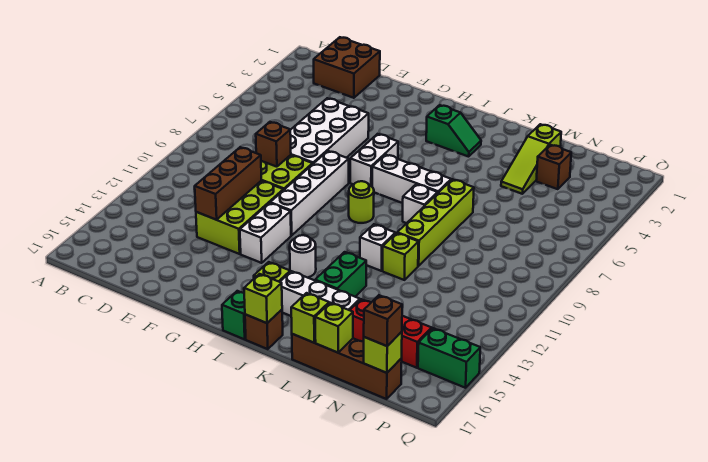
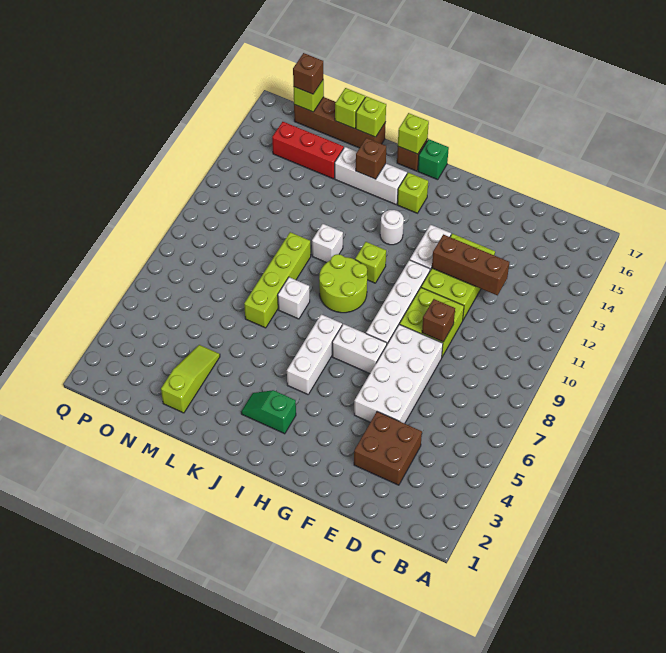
brown 2x2 brick [314,37,380,98] -> brown 2x2 brick moved to [354,412,422,485]
brown 1x3 brick [194,147,261,220] -> brown 1x3 brick turned to [432,234,509,296]
white 1x2 brick [350,134,398,186] -> white 1x2 brick turned to [332,324,387,374]
white 1x3 brick [372,155,451,203] -> white 1x3 brick turned to [287,314,342,394]
lime 1x1 round brick [349,181,374,223] -> lime 2x2 round brick [319,254,367,313]
green 1x2 brick [315,252,367,297] -> none
lime 1x1 brick [383,233,418,280] -> lime 1x1 brick moved to [355,242,386,283]
brown 1x1 brick [536,145,571,189] -> brown 1x1 brick moved to [356,138,386,179]
green 1x2 brick [418,328,480,388] -> none

